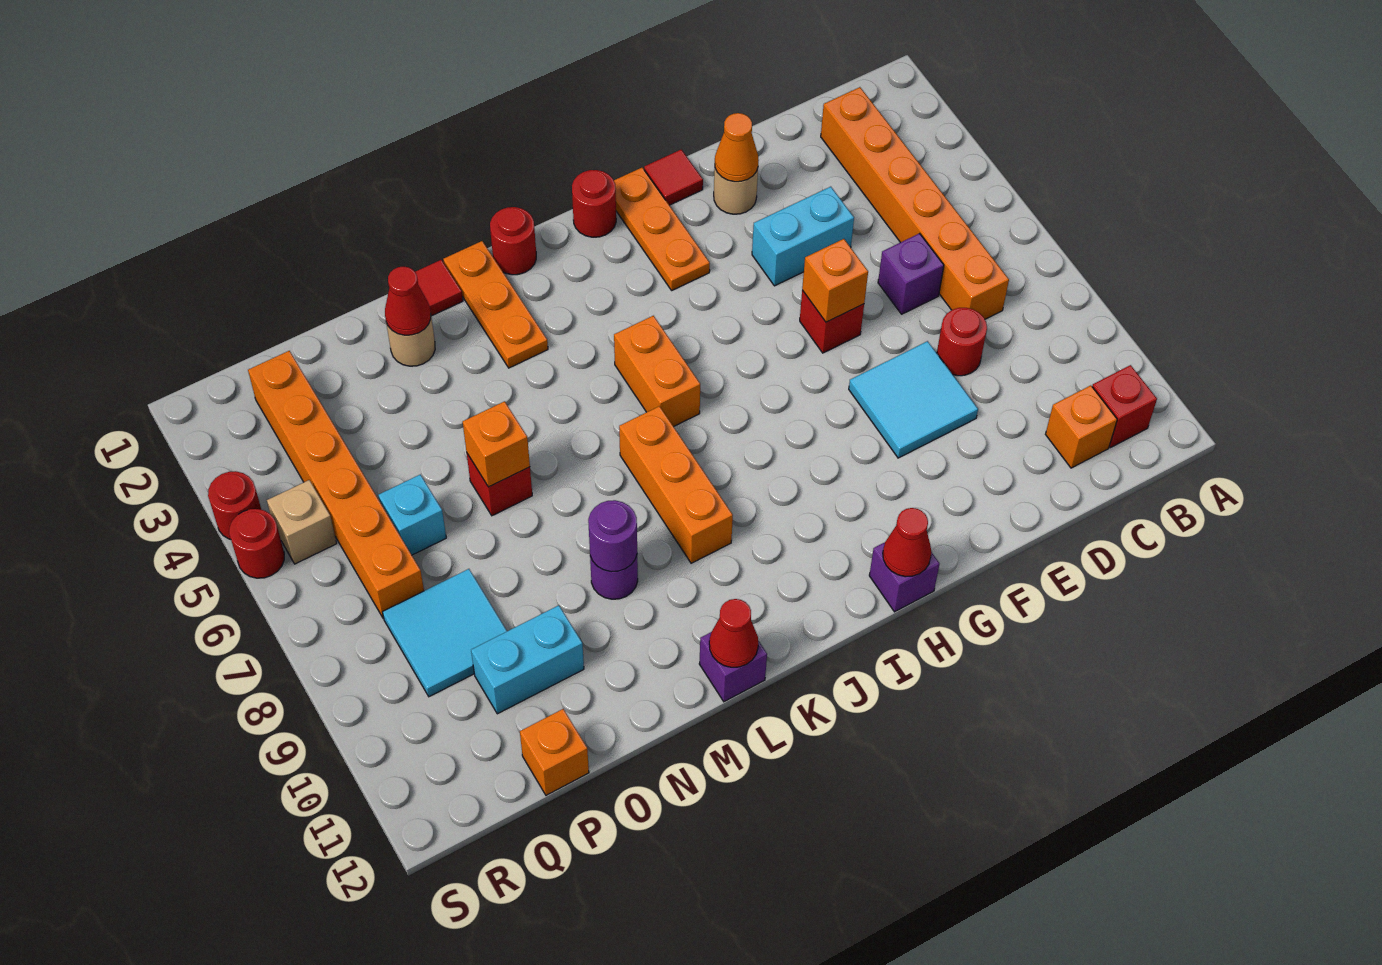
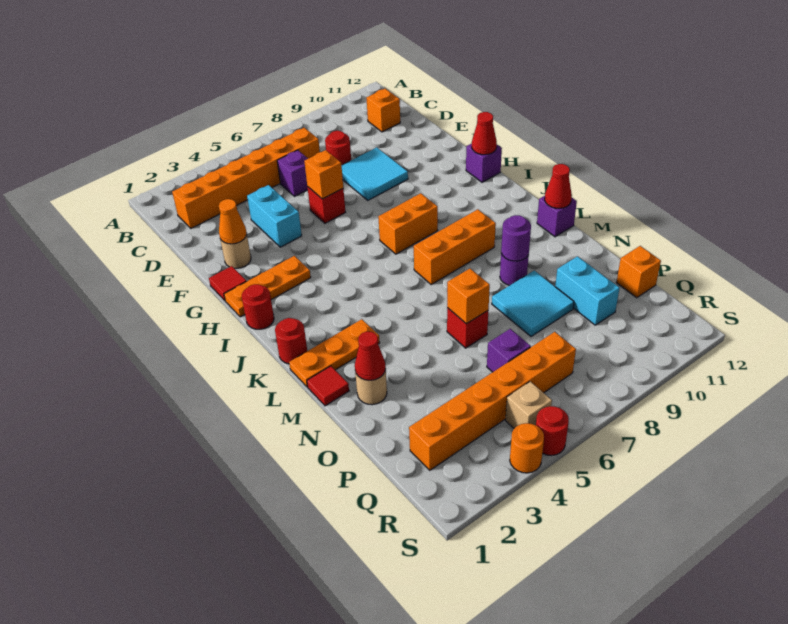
red 1x1 brick [1092,365,1157,447] -> none
orange 1x2 brick [614,316,700,427] -> orange 1x2 brick moved to [378,193,438,254]
cyan 1x1 brick [378,475,446,555] -> purple 1x1 brick [487,329,531,372]
cyan 2x2 tile [383,569,507,697] -> cyan 2x2 tile moved to [492,271,574,336]
red 1x1 round brick [208,471,261,539] -> orange 1x1 round brick [510,423,544,473]

